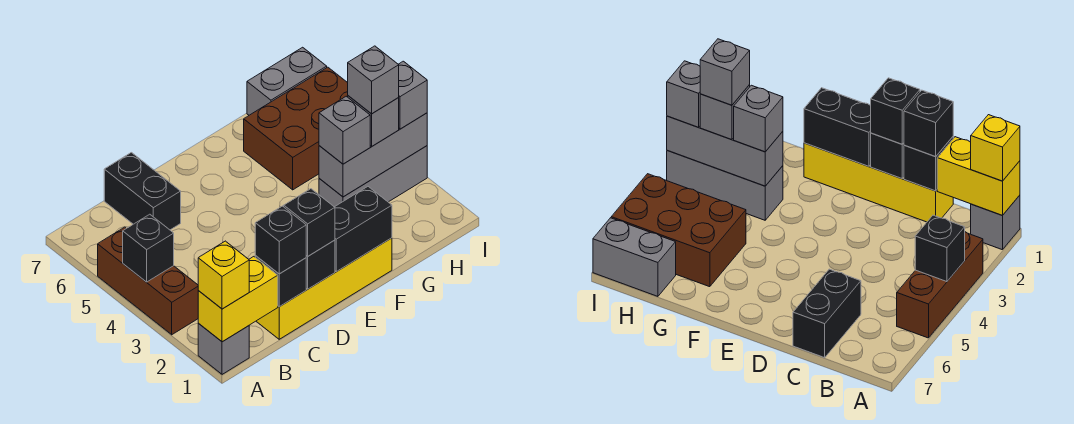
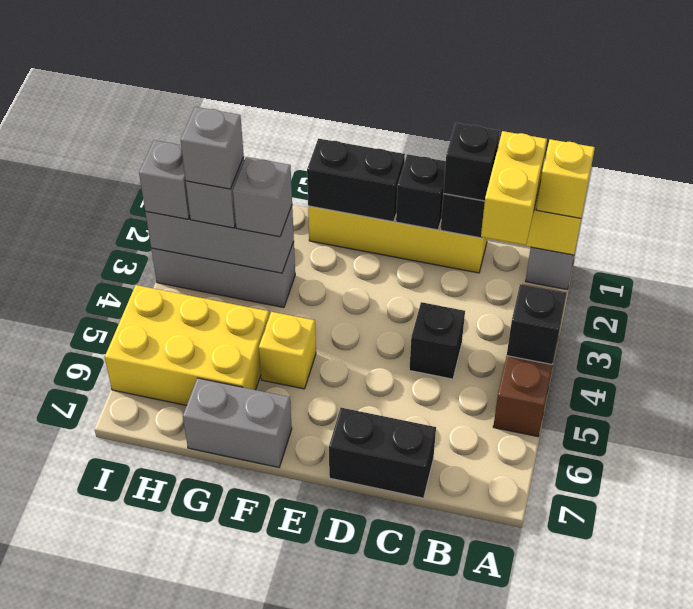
none -> yellow 1x2 brick [481,131,547,245]
black 1x2 brick [104,153,181,230] -> black 1x2 brick turned to [329,408,436,498]
black 1x1 brick [284,189,335,256] -> black 1x1 brick moved to [409,302,465,379]
none -> yellow 1x1 brick [259,312,316,389]
brown 2x3 brick [244,67,348,190] -> yellow 2x3 brick [105,285,269,406]
grey 1x2 brick [247,47,327,115] -> grey 1x2 brick moved to [183,378,292,467]

